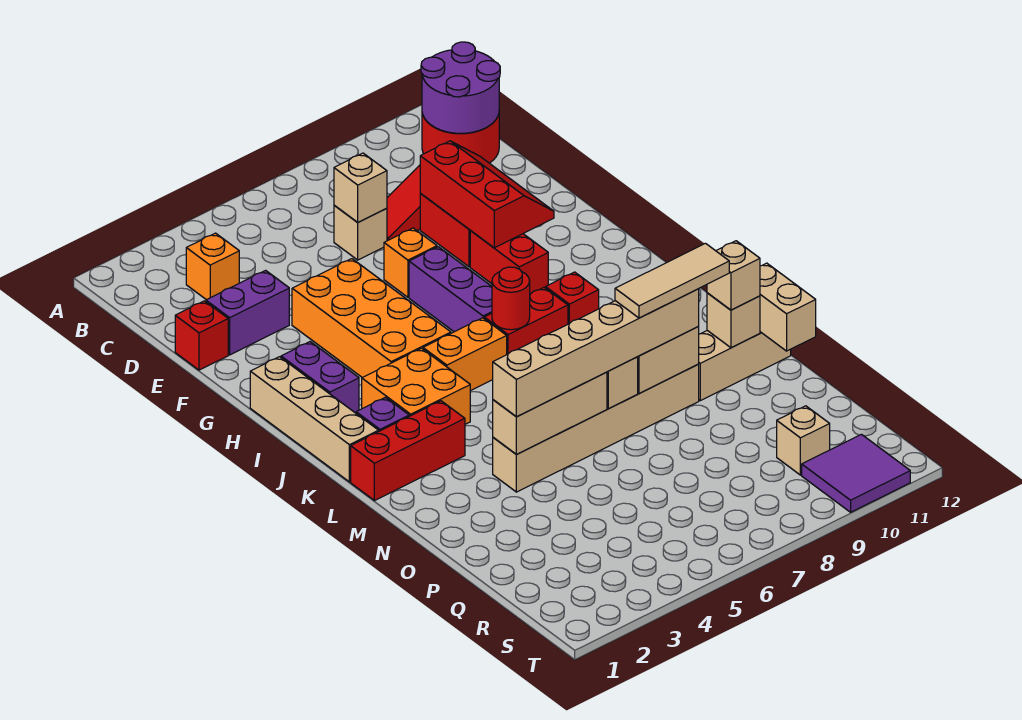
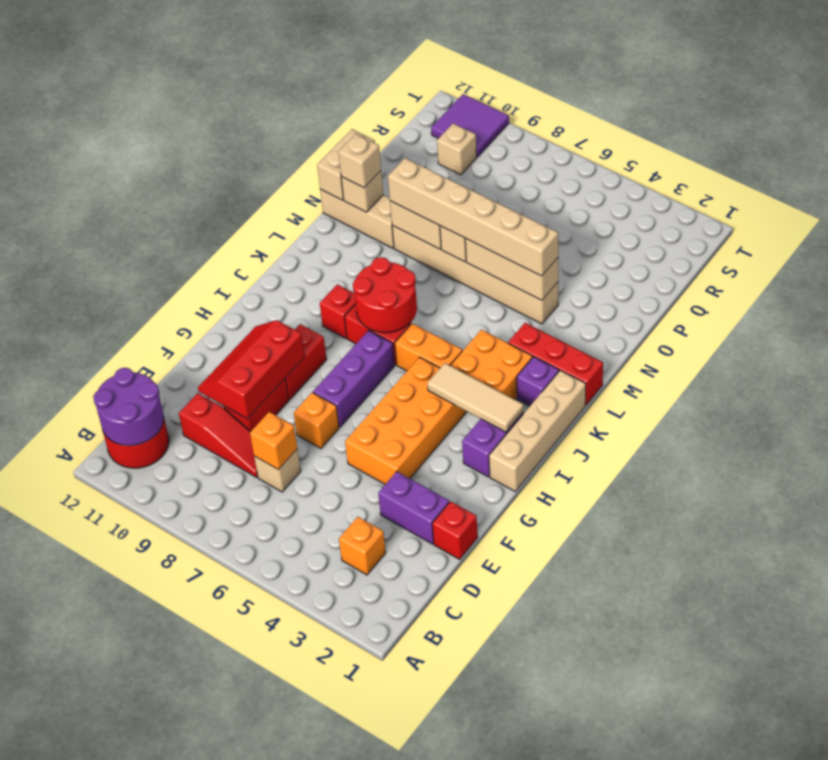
tan 1x1 brick [334,153,387,222] -> orange 1x1 brick [250,412,297,470]
red 1x1 round brick [492,267,530,330] -> red 2x2 round brick [353,257,417,333]
tan 1x3 tile [615,243,729,318] -> tan 1x3 tile moved to [427,363,523,432]

